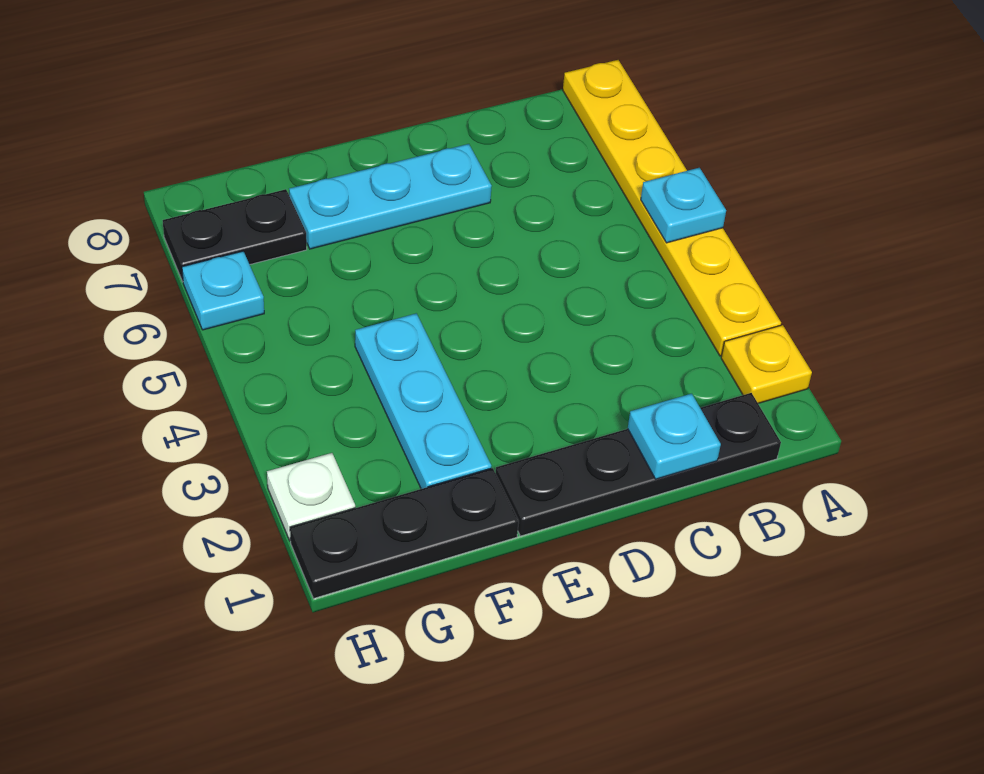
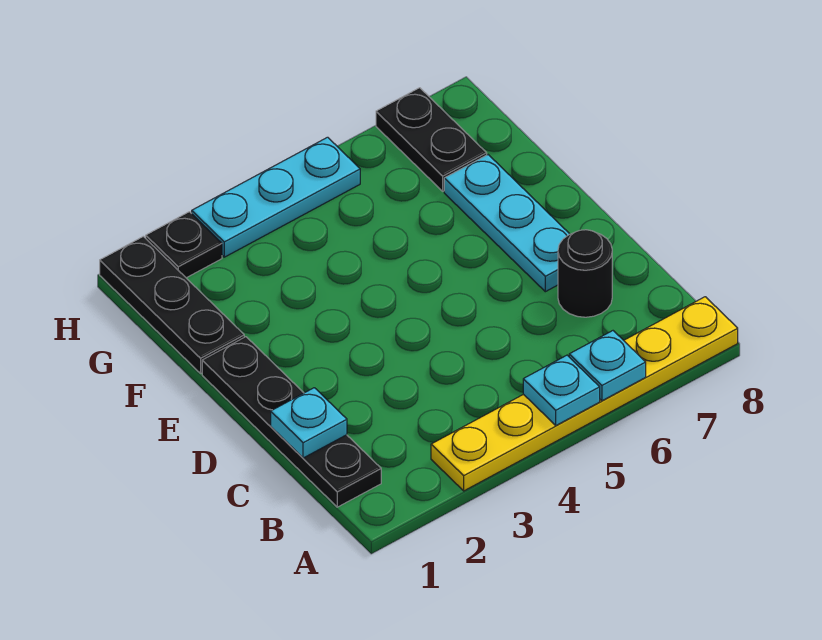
yellow 1x1 plate [721,325,812,403] -> none
none -> black 1x1 round brick [558,230,612,317]
cyan 1x3 plate [355,313,491,489] -> cyan 1x3 plate moved to [192,137,360,257]
white 1x1 plate [267,453,355,541] -> black 1x1 plate [146,212,222,278]
cyan 1x1 plate [182,251,264,330] -> cyan 1x1 plate moved to [569,331,646,401]

